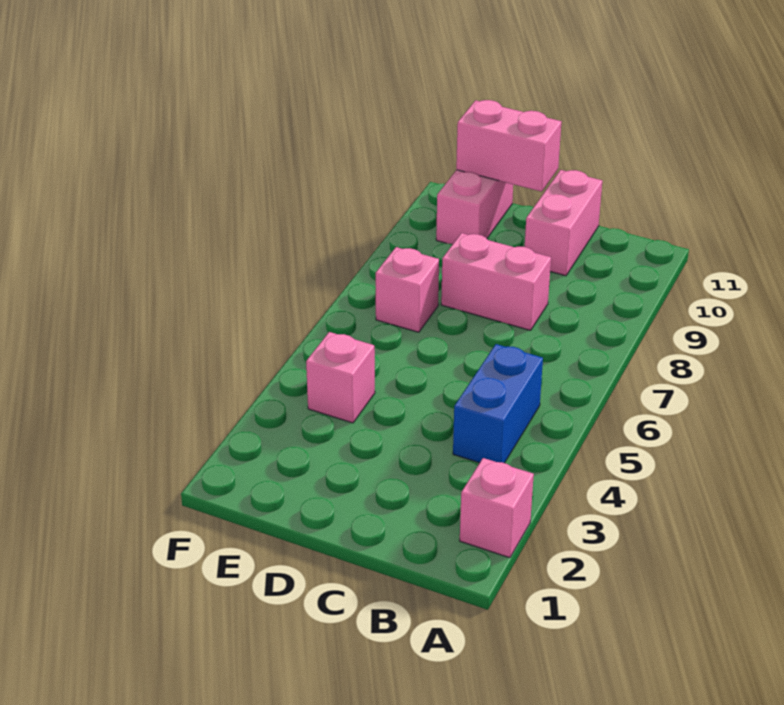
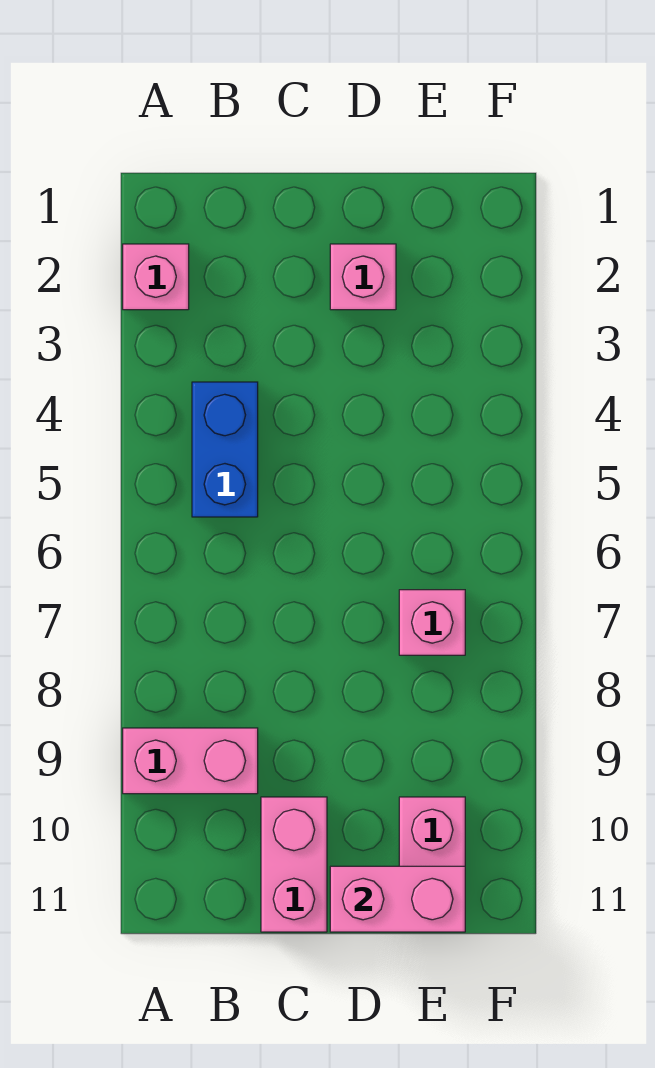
pink 1x2 brick [441,233,551,330] -> pink 1x2 brick moved to [123,728,258,794]
pink 1x1 brick [306,332,375,423] -> pink 1x1 brick moved to [330,244,396,310]

